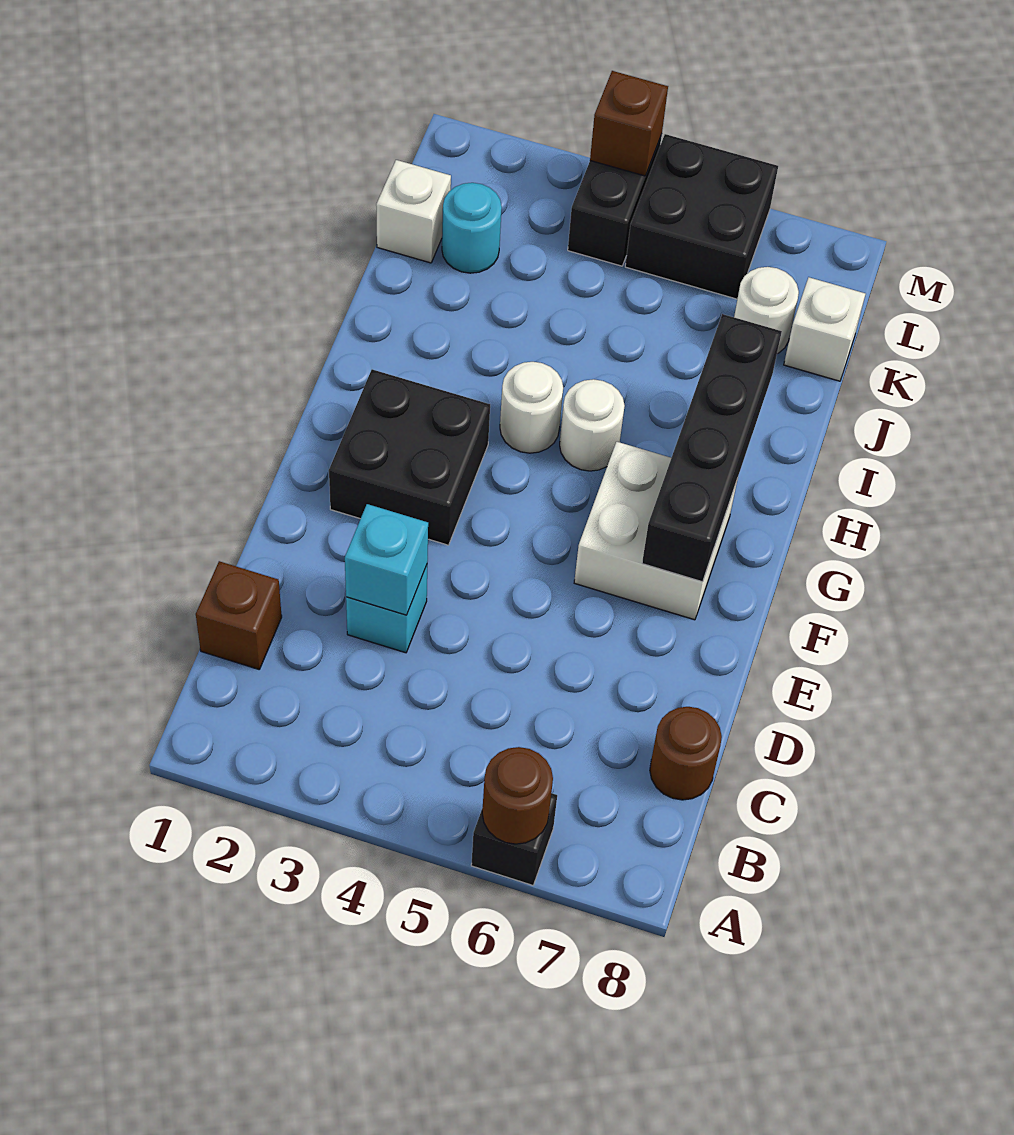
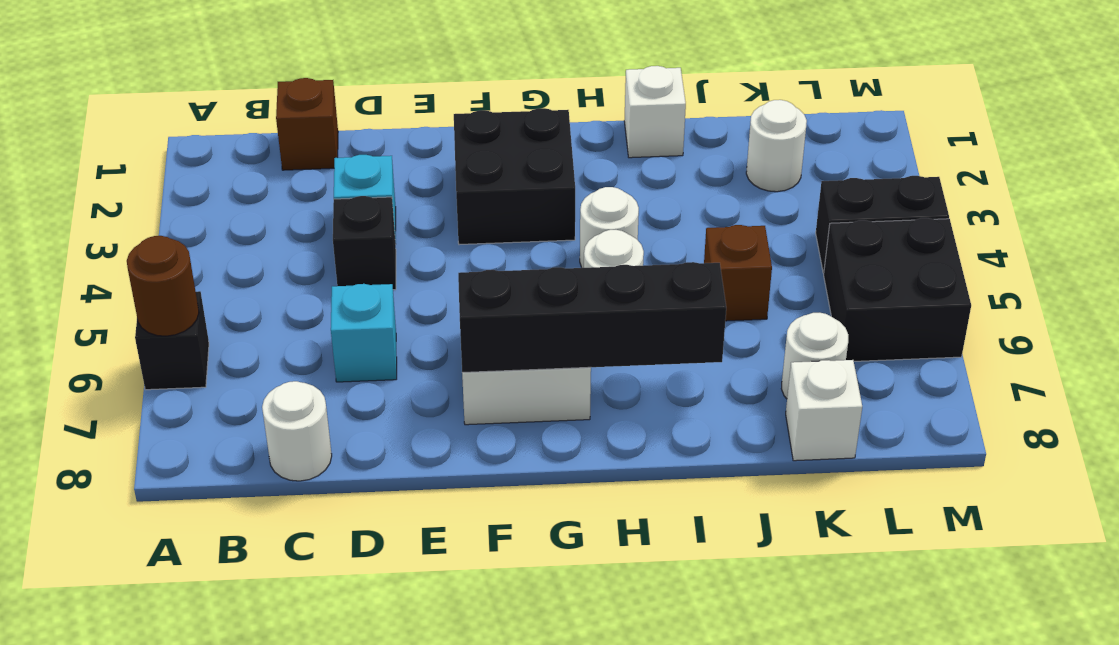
brown 1x1 round brick [650,707,722,800] -> white 1x1 round brick [262,381,332,481]
cyan 1x1 brick [345,504,428,615] -> cyan 1x1 brick moved to [331,284,397,382]
none -> black 1x1 brick [333,196,396,290]
white 1x1 brick [376,160,451,263] -> white 1x1 brick moved to [624,66,686,158]
cyan 1x1 round brick [442,183,502,273] -> white 1x1 round brick [746,100,807,192]
brown 1x1 brick [590,71,668,176] -> brown 1x1 brick moved to [704,225,772,321]

